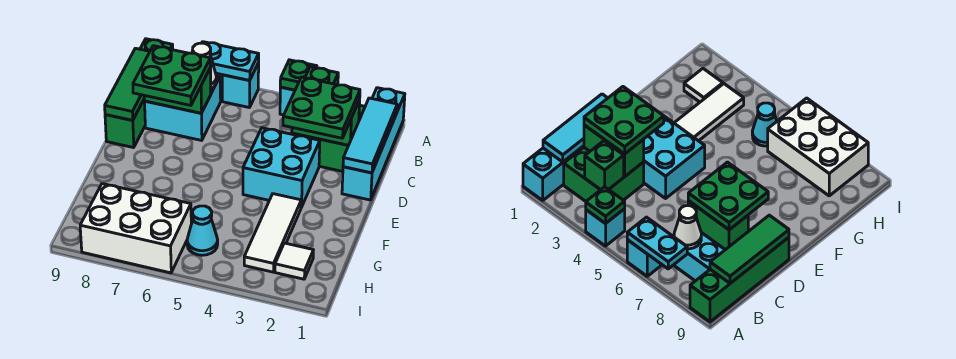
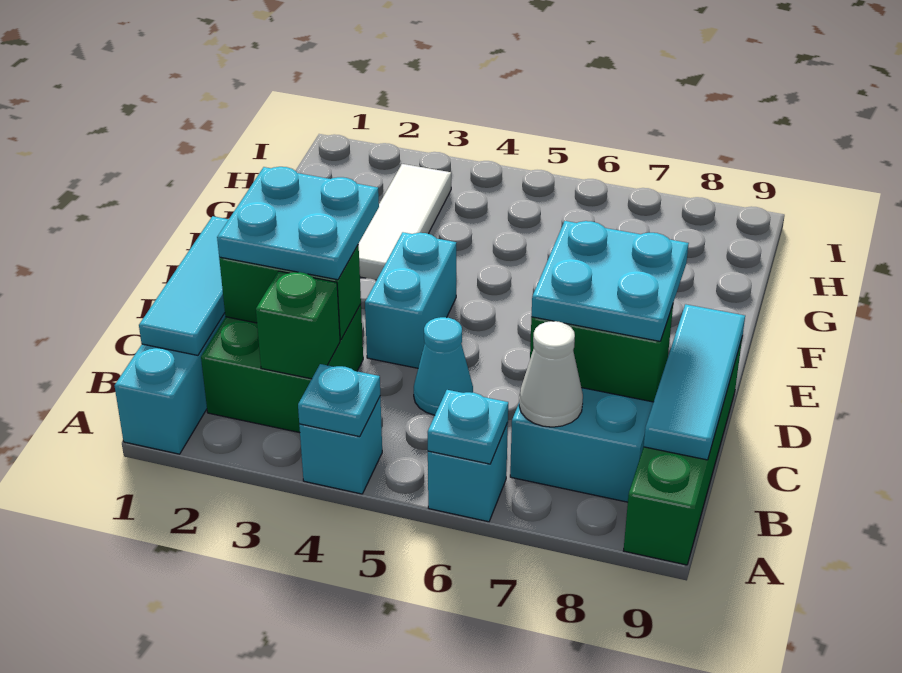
green 1x1 plate [280,60,317,90] -> cyan 1x1 plate [298,364,380,437]
cyan 1x2 plate [202,42,259,80] -> cyan 1x1 plate [428,390,508,464]
green 1x3 tile [105,48,150,120] -> cyan 1x3 tile [644,304,745,460]
green 2x2 plate [283,77,360,138] -> cyan 2x2 plate [217,167,379,280]
green 2x2 plate [133,46,211,105] -> cyan 2x2 plate [531,221,689,341]
cyan 2x2 brick [243,128,320,207] -> cyan 1x2 brick [365,232,456,368]
white 1x1 tile [275,243,313,279] -> none
cyan 1x1 cone [187,206,218,255] -> cyan 1x1 cone moved to [414,317,473,415]
white 2x3 brick [80,184,191,273] -> none

